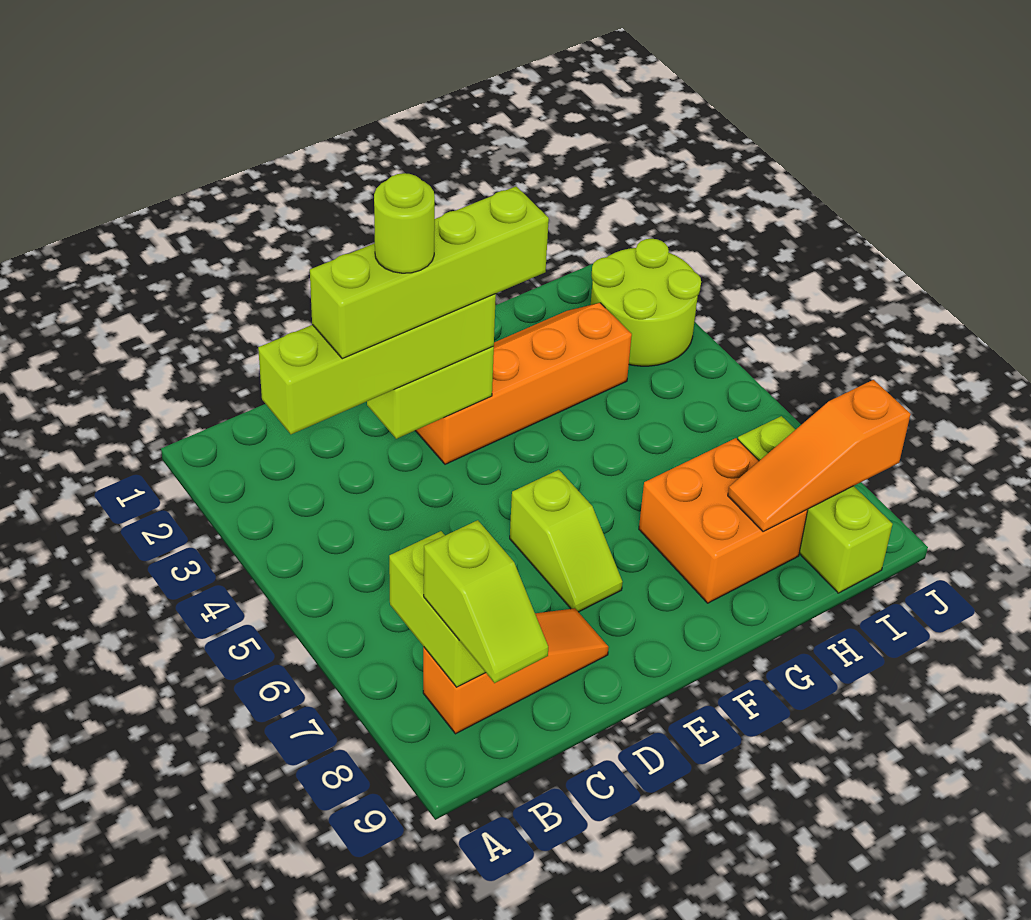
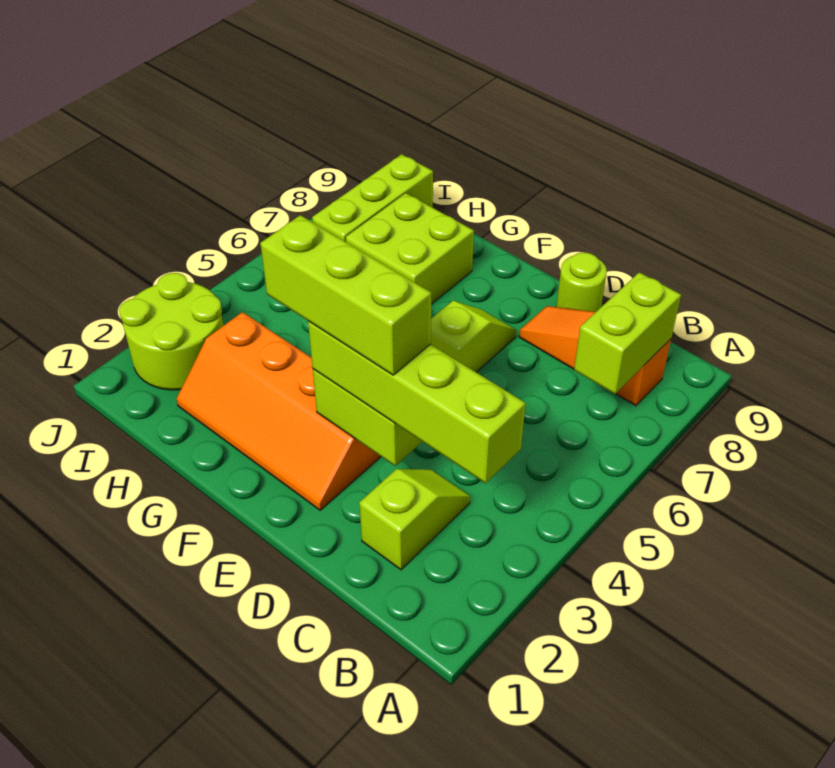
lime 1x2 slope [424,520,548,683] -> lime 1x2 slope moved to [359,469,470,570]
lime 1x4 brick [310,186,549,359] -> lime 1x3 brick [260,215,431,375]
lime 1x1 round brick [374,173,435,273] -> lime 1x1 round brick moved to [556,253,607,312]
orange 2x2 brick [639,438,808,603] -> lime 2x2 brick [346,193,474,304]
orange 1x3 slope [728,380,911,532] -> none

